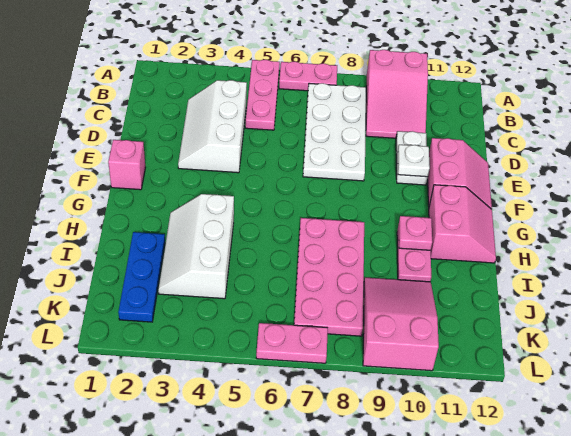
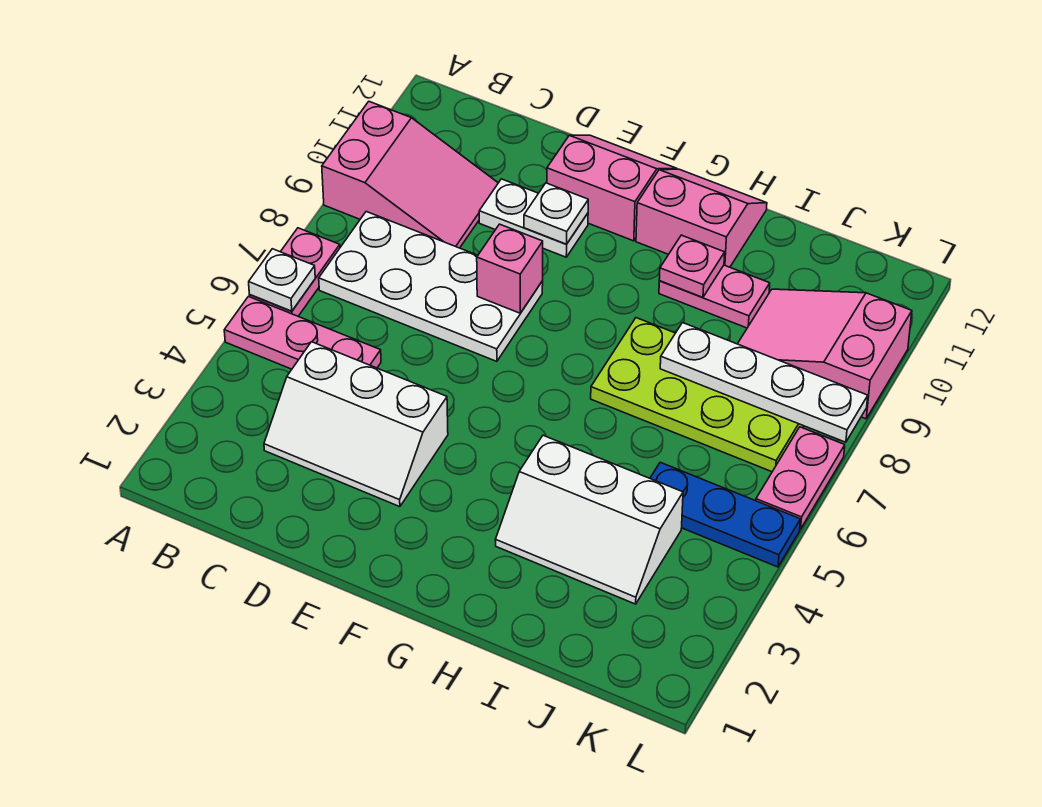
none -> white 1x1 plate [249,249,315,311]
pink 1x1 brick [108,140,145,190] -> pink 1x1 brick moved to [477,224,543,313]
pink 2x4 plate [294,218,364,336] -> lime 2x4 plate [591,318,804,472]
blue 1x3 plate [118,232,165,322] -> blue 1x3 plate moved to [650,462,800,567]
none -> white 1x4 plate [660,323,868,442]

